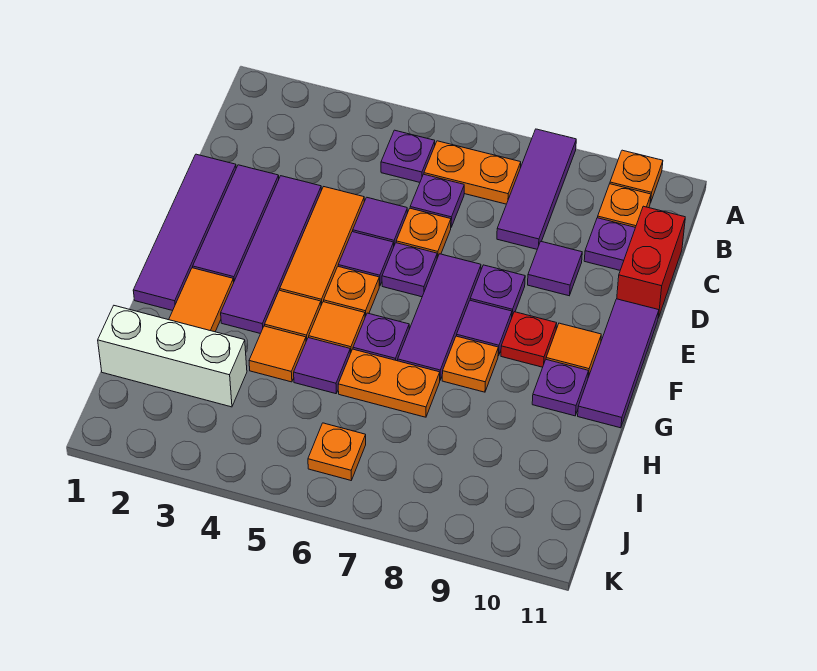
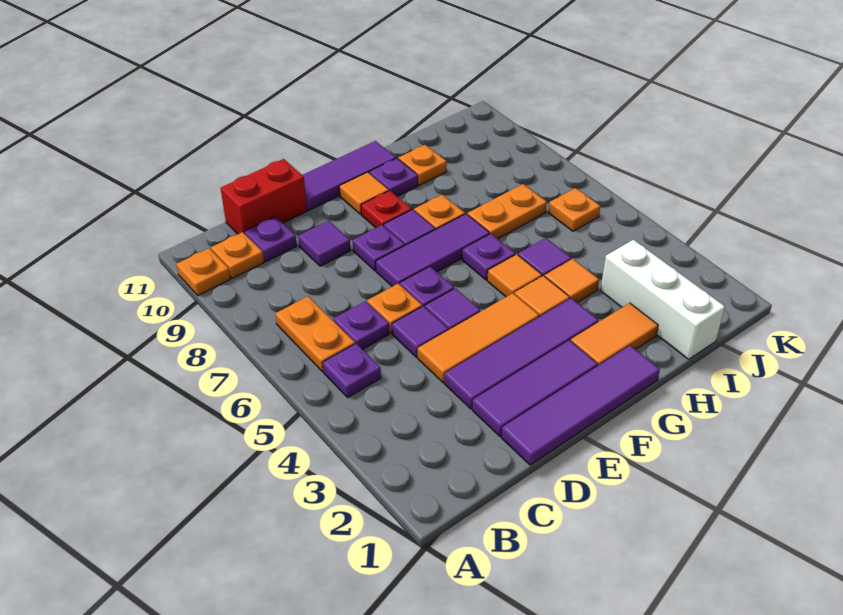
purple 1x3 tile [497,129,576,249] -> none
orange 1x1 plate [324,267,379,317] -> orange 1x1 plate moved to [398,145,447,185]
orange 1x2 plate [338,349,440,417] -> orange 1x2 plate turned to [467,184,547,239]

